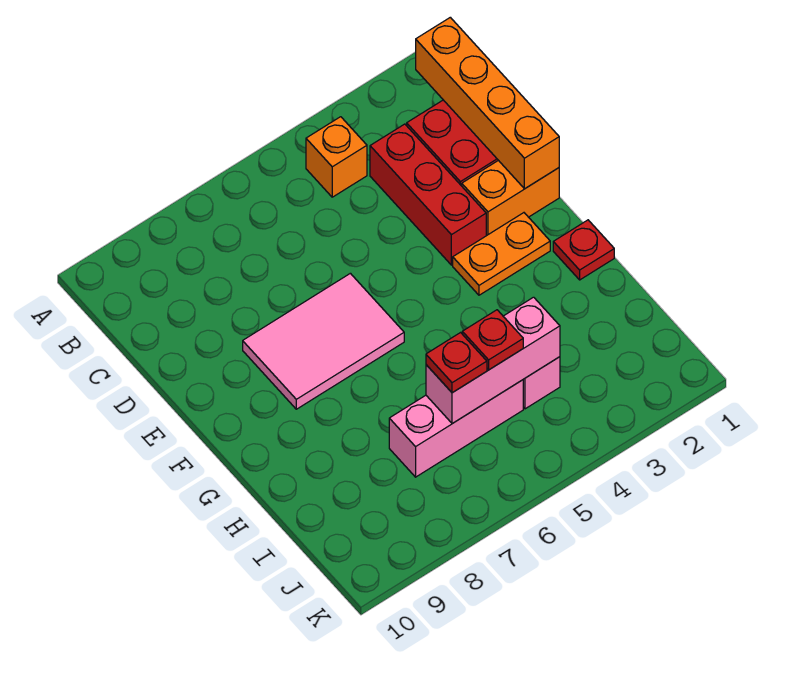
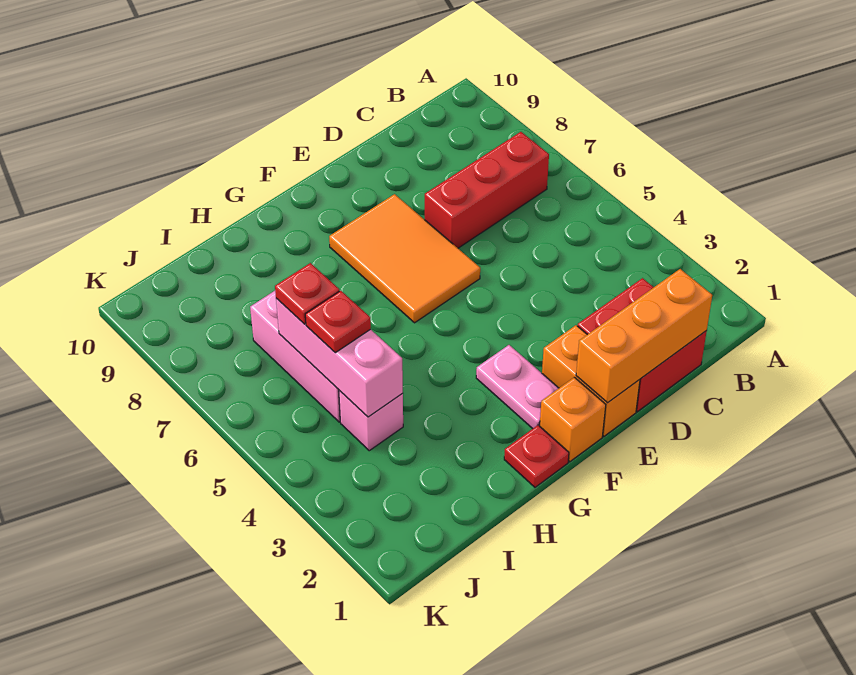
orange 1x4 brick [416,17,559,189] -> orange 1x3 brick [576,269,712,403]
orange 1x1 brick [306,117,367,197] -> orange 1x1 brick moved to [540,377,606,462]
red 1x3 brick [370,124,486,265] -> red 1x3 brick moved to [425,132,549,248]
pink 2x3 tile [243,273,404,409] -> orange 2x3 tile [329,194,480,323]
orange 1x2 plate [453,213,550,295] -> pink 1x2 plate [476,345,559,429]

